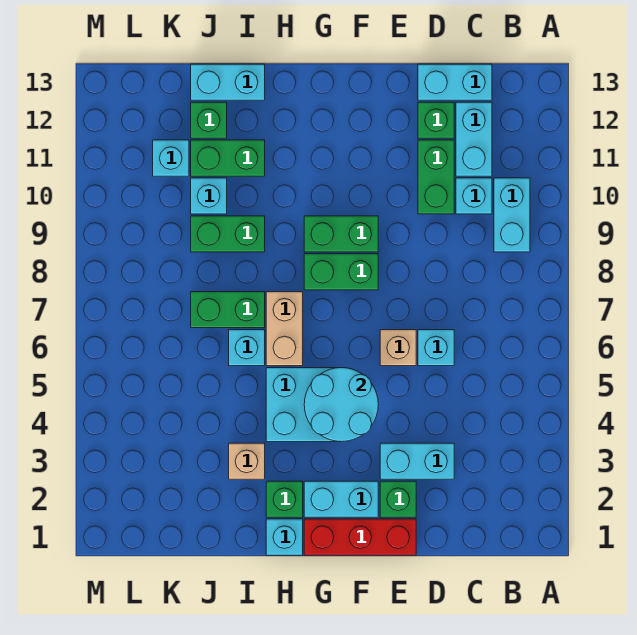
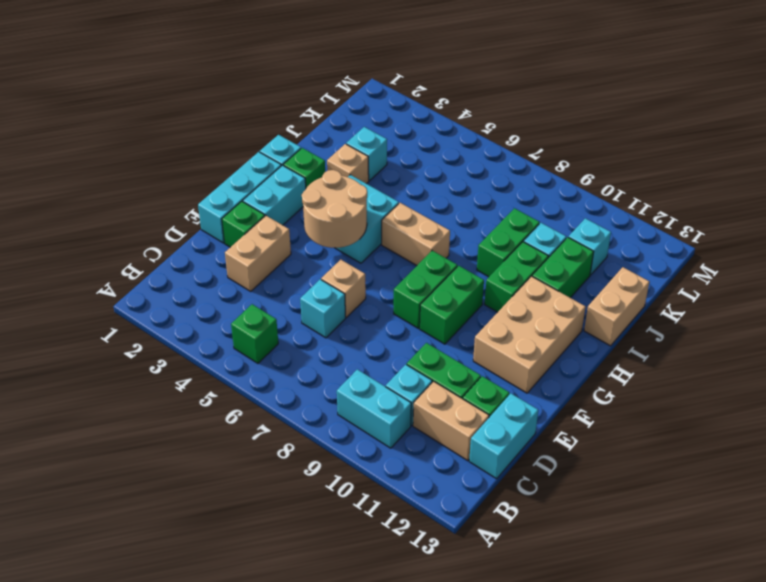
cyan 1x2 brick [456,102,492,176] -> tan 1x2 brick [413,381,489,461]
cyan 1x2 brick [380,443,454,479] -> tan 1x2 brick [225,216,291,291]
red 1x3 brick [304,519,416,555] -> cyan 1x3 brick [198,152,281,243]
cyan 2x2 round brick [304,368,378,442] -> tan 2x2 round brick [302,170,367,248]
none -> tan 2x3 brick [473,276,586,393]
cyan 1x1 brick [229,330,265,366] -> cyan 1x1 brick moved to [346,127,387,181]
green 1x2 brick [191,292,265,328] -> green 1x2 brick moved to [484,242,548,312]
cyan 1x2 brick [191,64,265,100] -> tan 1x2 brick [584,267,649,346]
green 1x1 brick [191,102,227,138] -> green 1x1 brick moved to [231,304,278,363]

